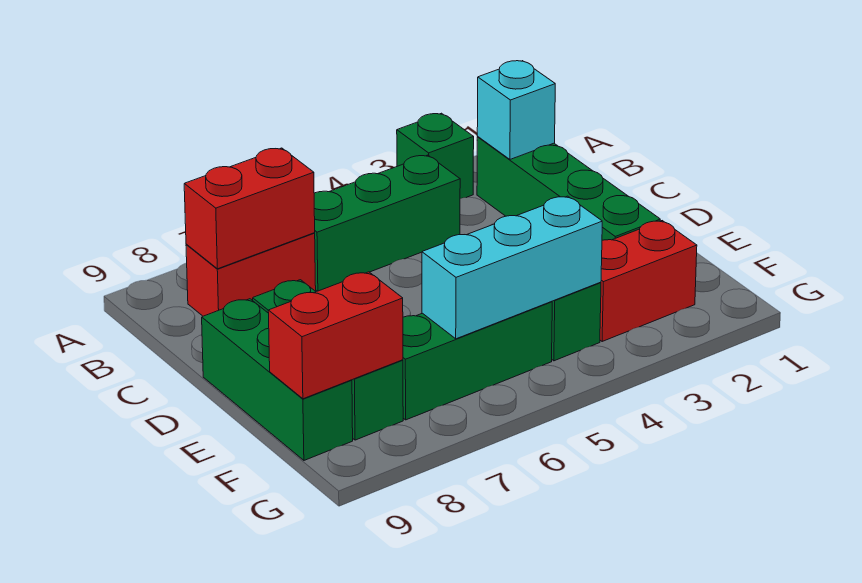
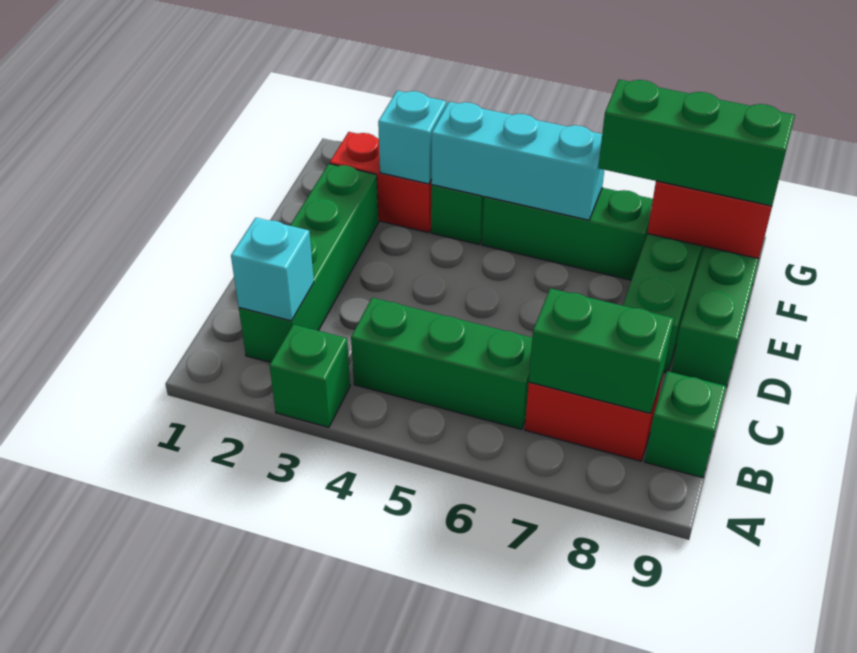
red 1x2 brick [184,148,315,269] -> green 1x2 brick [529,288,674,413]
none -> green 1x1 brick [645,371,726,478]
none -> cyan 1x1 brick [378,91,446,184]
none -> green 1x3 brick [598,80,795,206]

